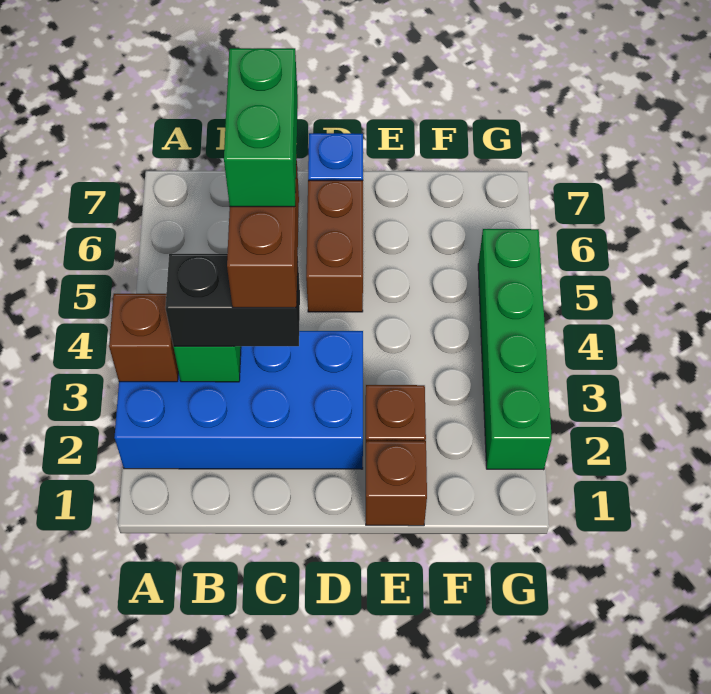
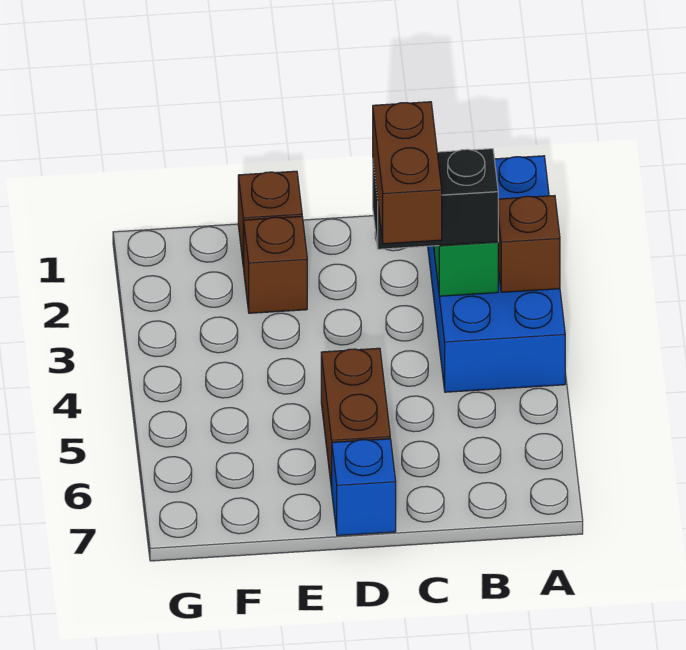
blue 2x4 brick [114,331,363,469] -> blue 2x4 brick turned to [428,156,565,392]
green 1x2 brick [224,48,298,207] -> none
green 1x4 brick [478,229,552,470] -> none

